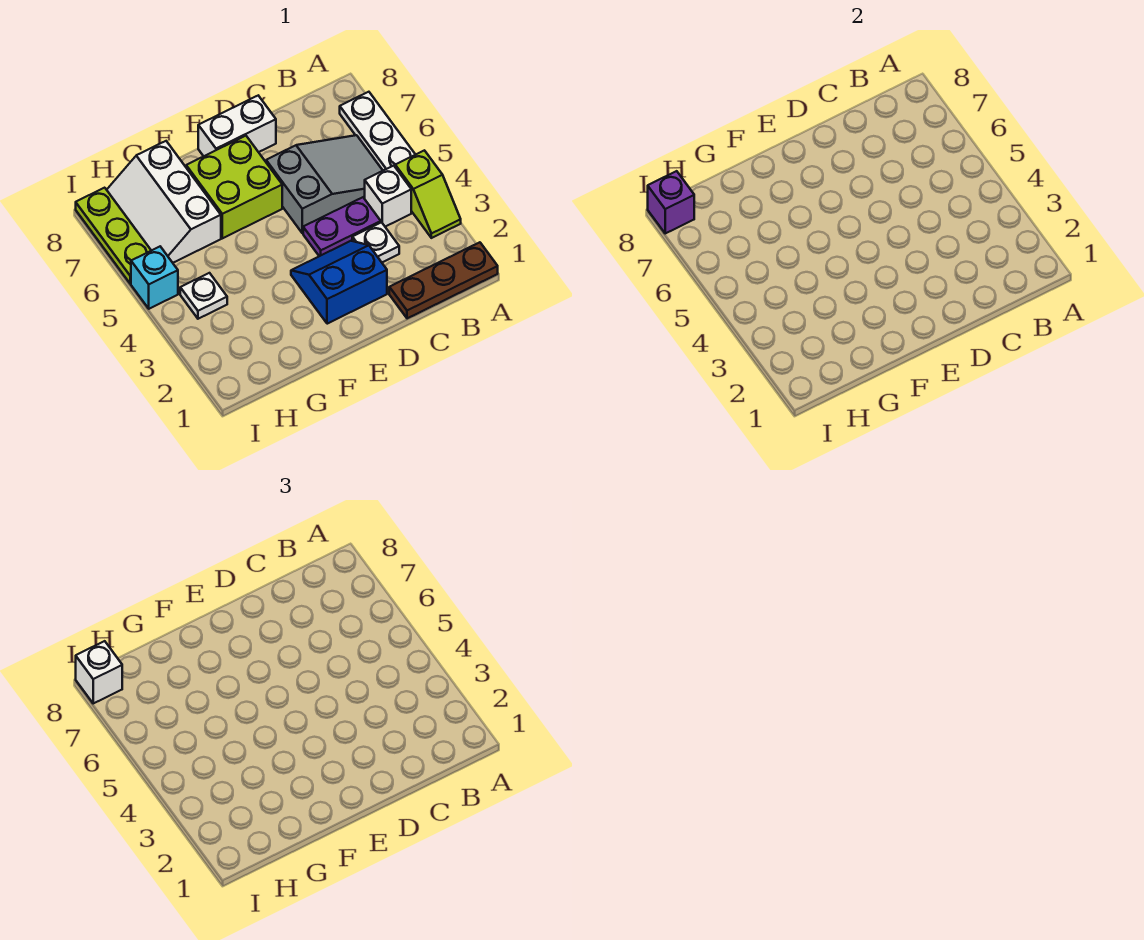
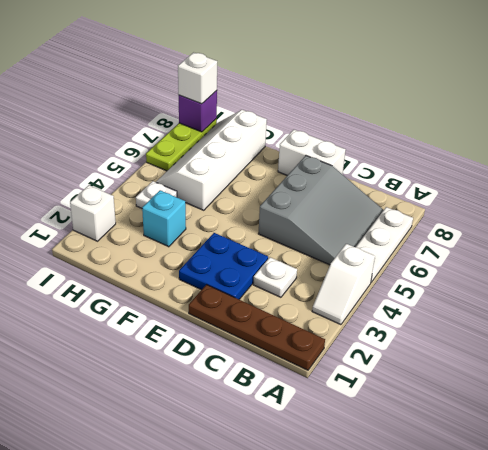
brown 1x3 plate [389,242,498,318] -> brown 1x4 plate [189,285,325,370]
lime 1x2 slope [395,150,461,238] -> white 1x2 slope [312,244,375,325]
white 1x1 brick [365,166,411,227] -> white 1x1 brick moved to [70,185,116,241]
grey 2x3 slope [266,135,383,233] -> grey 3x3 slope [258,156,383,265]
purple 1x2 plate [303,197,381,256] -> none
blue 2x2 slope [291,241,387,324] -> blue 2x2 plate [179,233,268,299]
lime 2x2 brick [186,136,282,238] -> none
white 2x3 slope [107,141,221,263] -> white 2x4 slope [156,110,267,210]
cyan 1x1 brick [131,247,178,309] -> cyan 1x1 brick moved to [142,190,186,247]

